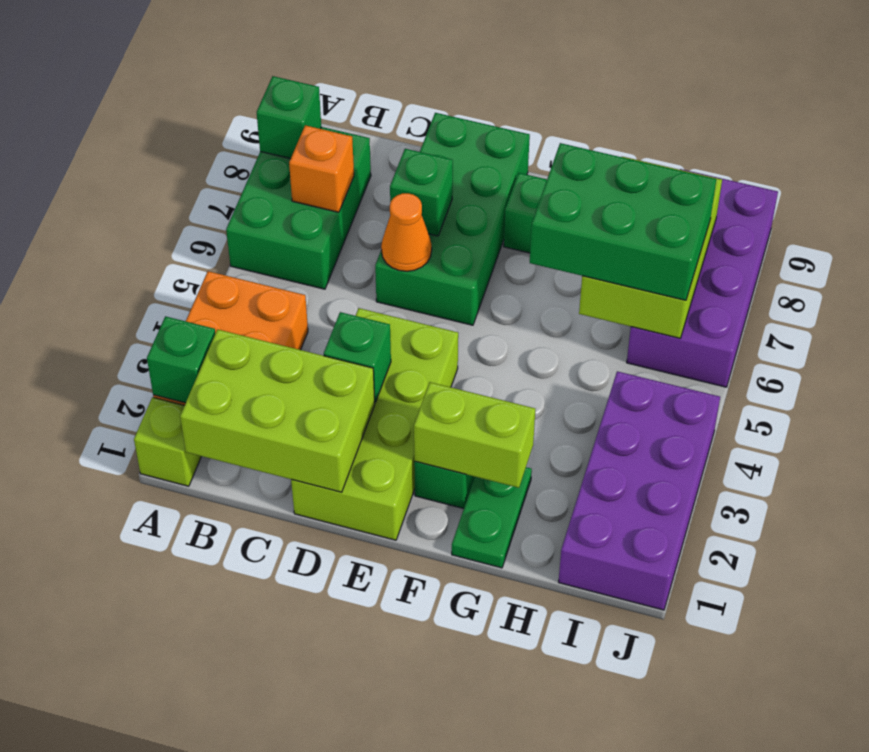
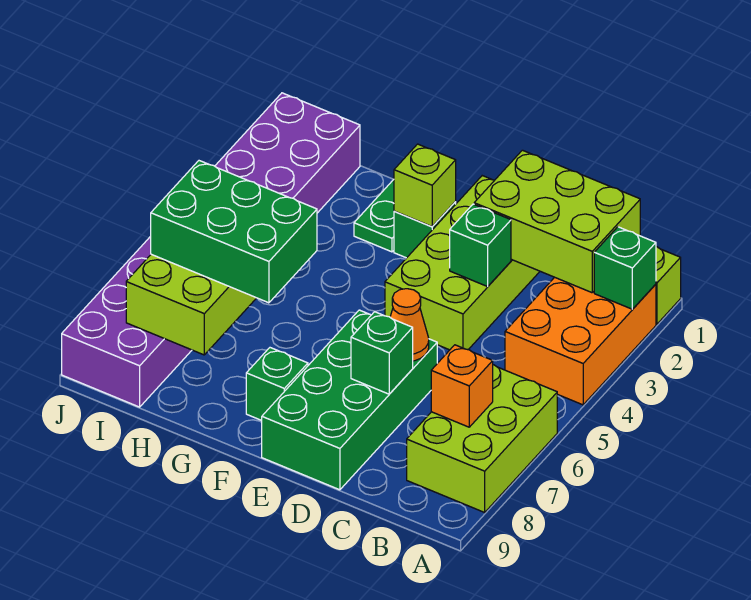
green 2x3 brick [226,127,371,289] -> lime 2x3 brick [407,365,557,512]
green 1x1 brick [257,76,321,159] -> none
lime 1x2 brick [414,382,535,488] -> lime 1x1 brick [394,144,456,226]

